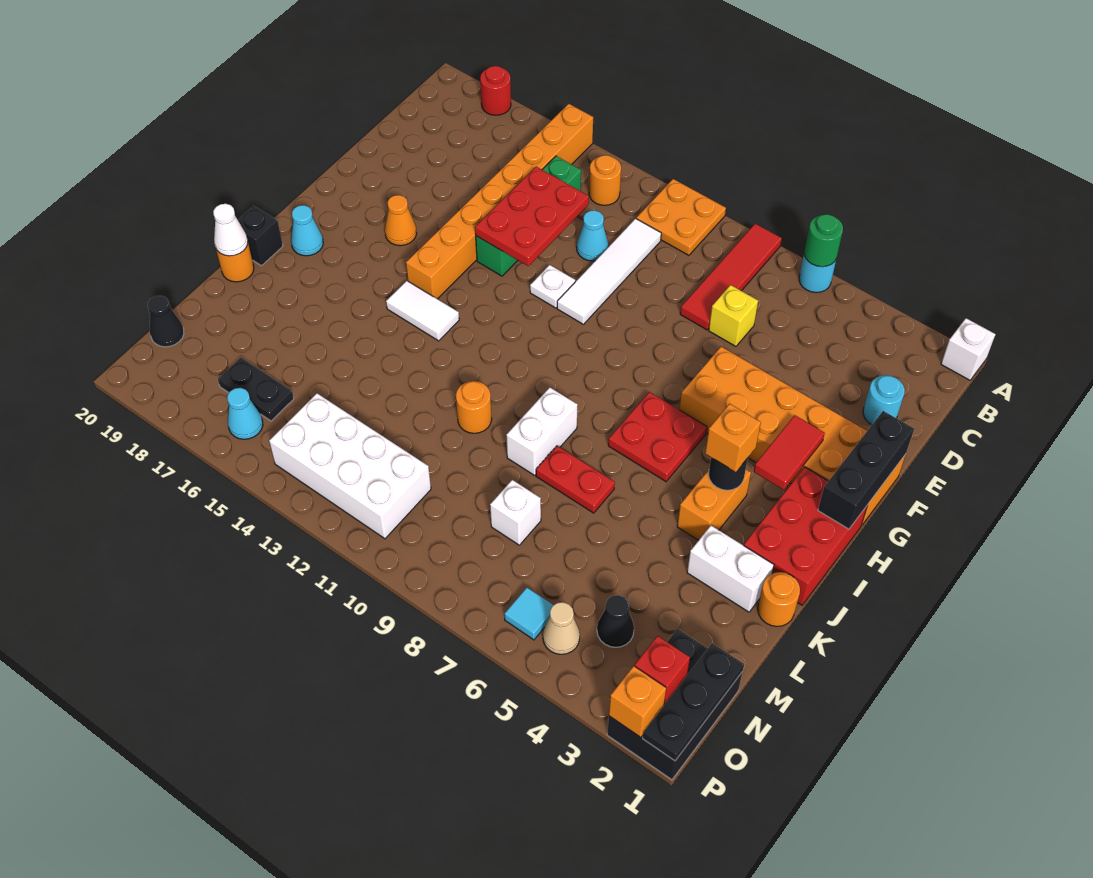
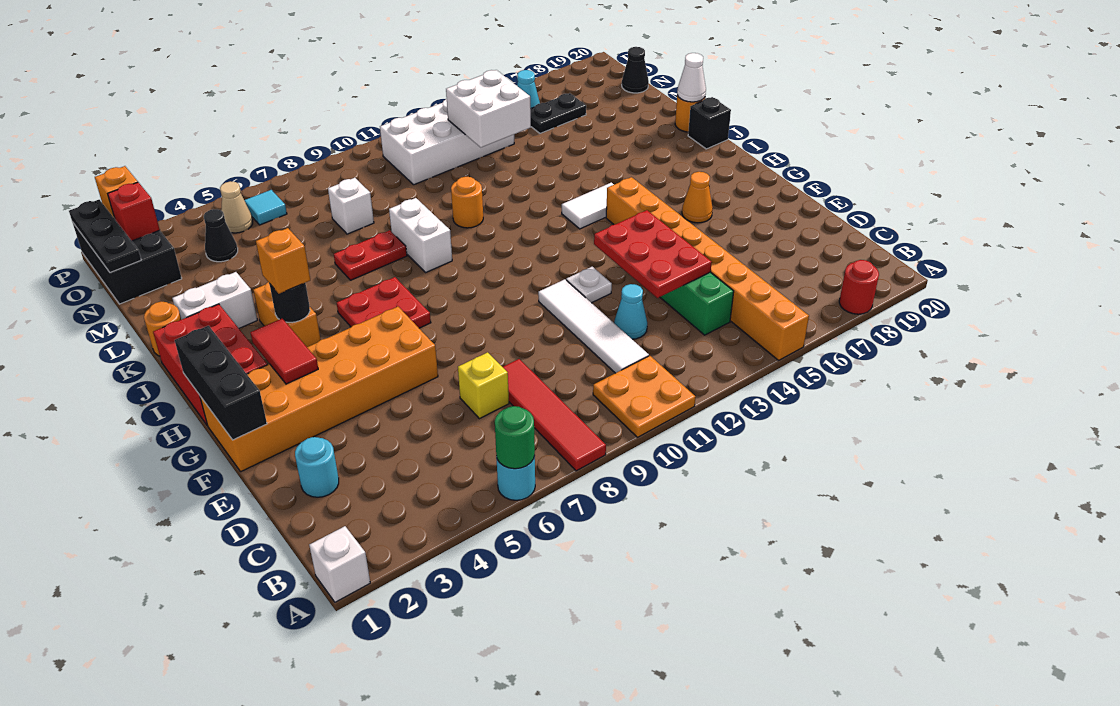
orange 1x1 round brick [589,155,621,205] -> none
cyan 1x1 cone [291,205,323,256] -> none
none -> white 2x2 brick [446,70,531,147]

